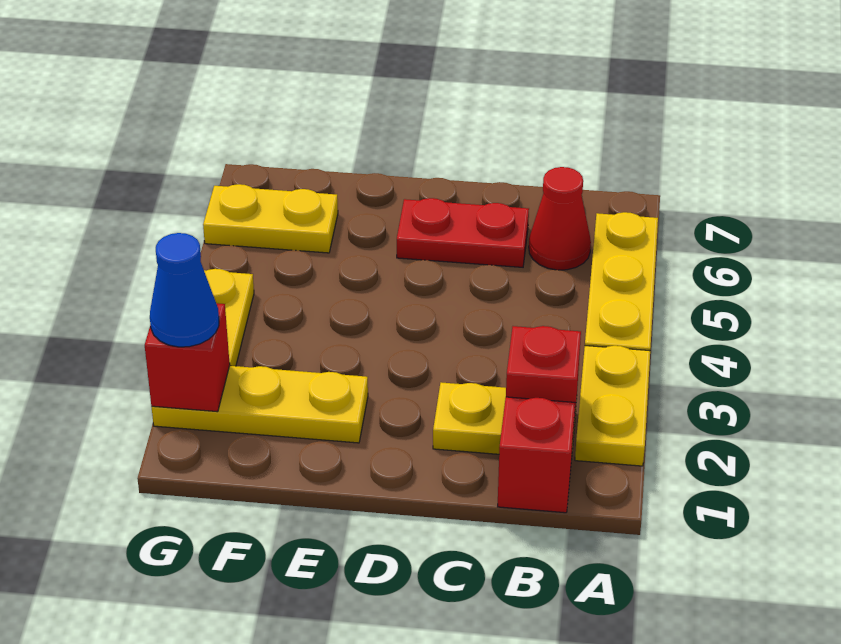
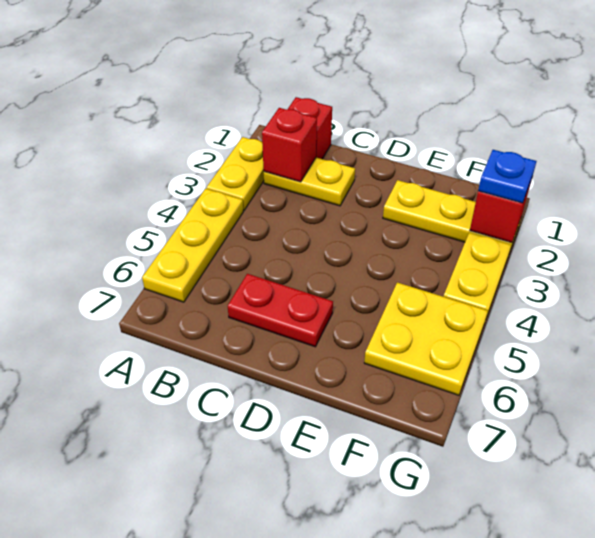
red 1x1 cone [529,167,591,270] -> none
yellow 1x2 plate [203,184,338,253] -> yellow 2x2 plate [364,282,488,395]
blue 1x1 cone [150,233,219,347] -> blue 1x1 plate [478,150,537,203]

